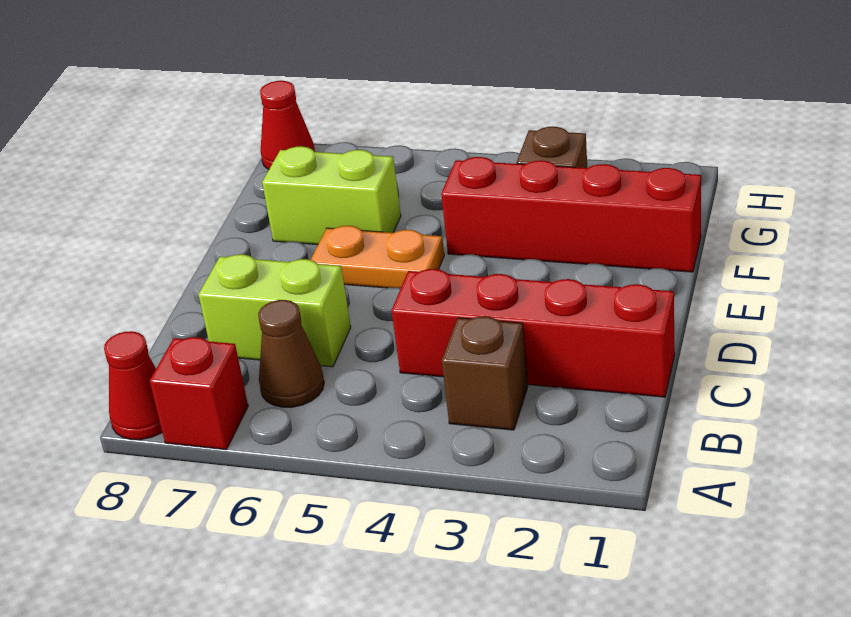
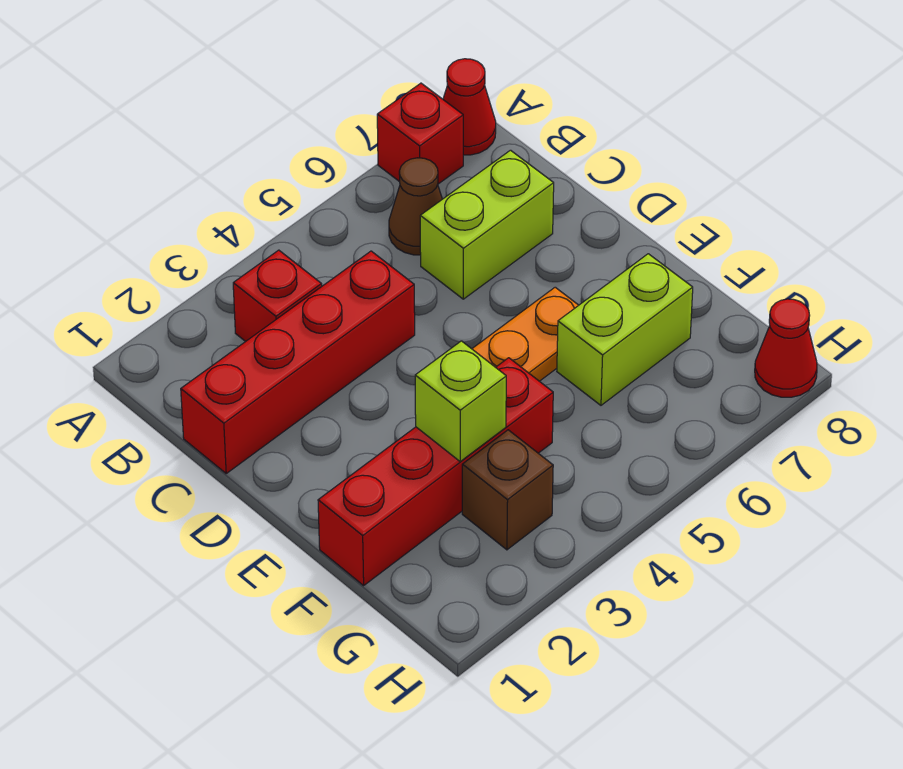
brown 1x1 brick [442,316,528,430] -> red 1x1 brick [233,250,322,342]
none -> lime 1x1 brick [415,341,506,461]

